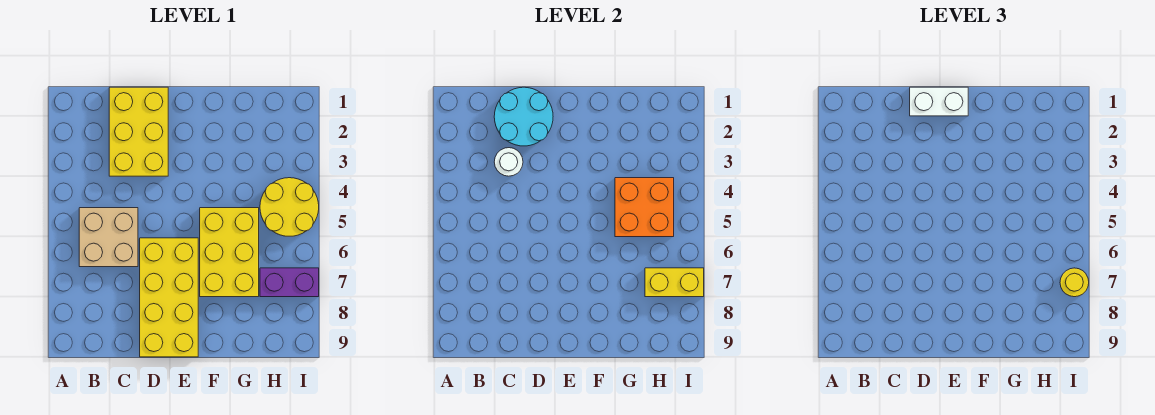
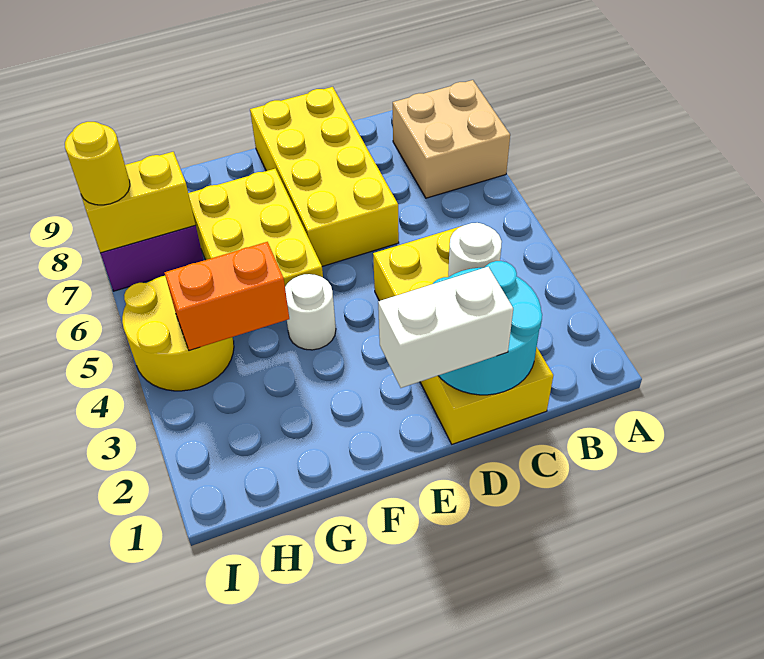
tan 2x2 brick [79,208,138,267] -> tan 2x2 brick moved to [393,80,510,198]
yellow 2x3 brick [109,87,168,176] -> yellow 2x4 brick [373,226,553,444]
none -> white 1x1 round brick [285,274,336,350]
orange 2x2 brick [615,178,674,237] -> orange 1x2 brick [165,242,289,351]

